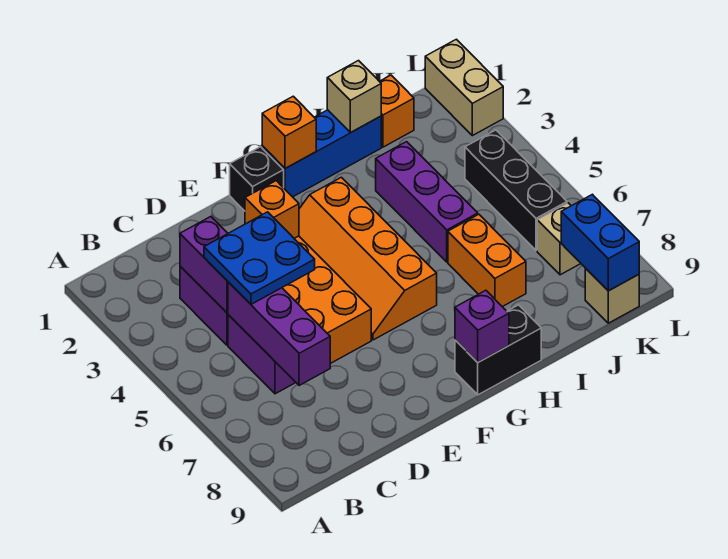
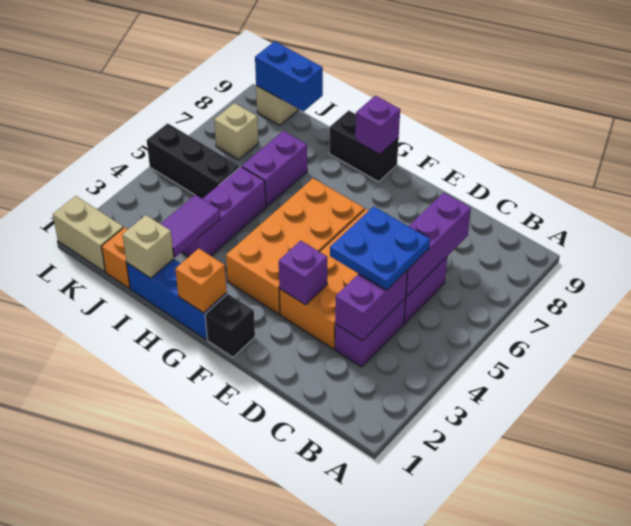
orange 1x1 brick [245,181,299,238] -> purple 1x1 brick [279,241,327,305]
orange 2x4 slope [299,177,437,340] -> orange 2x4 brick [226,178,365,314]
none -> purple 1x2 tile [161,195,220,257]
orange 1x2 brick [448,214,526,307] -> purple 1x2 brick [242,131,307,207]
black 1x3 brick [465,130,567,250] -> black 1x3 brick turned to [147,123,240,199]
blue 1x2 brick [561,194,639,291] -> blue 1x2 brick turned to [255,41,323,112]
tan 1x2 brick [425,39,503,136] -> tan 1x2 brick turned to [53,196,123,272]

